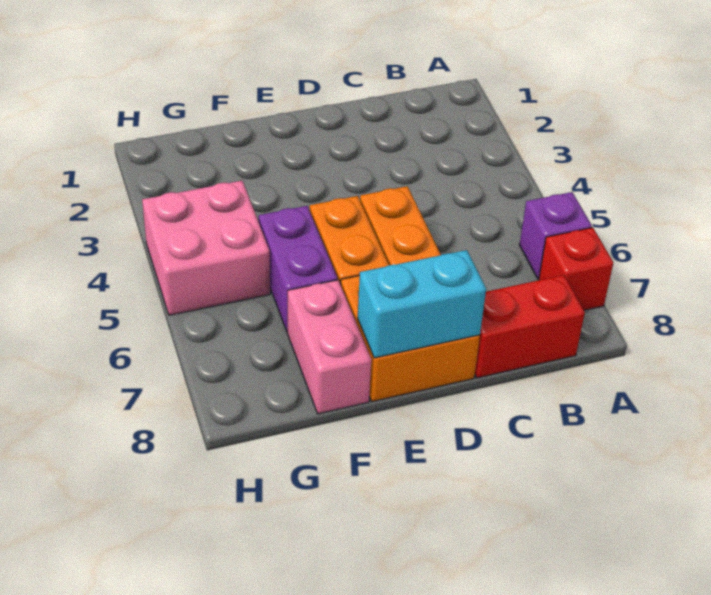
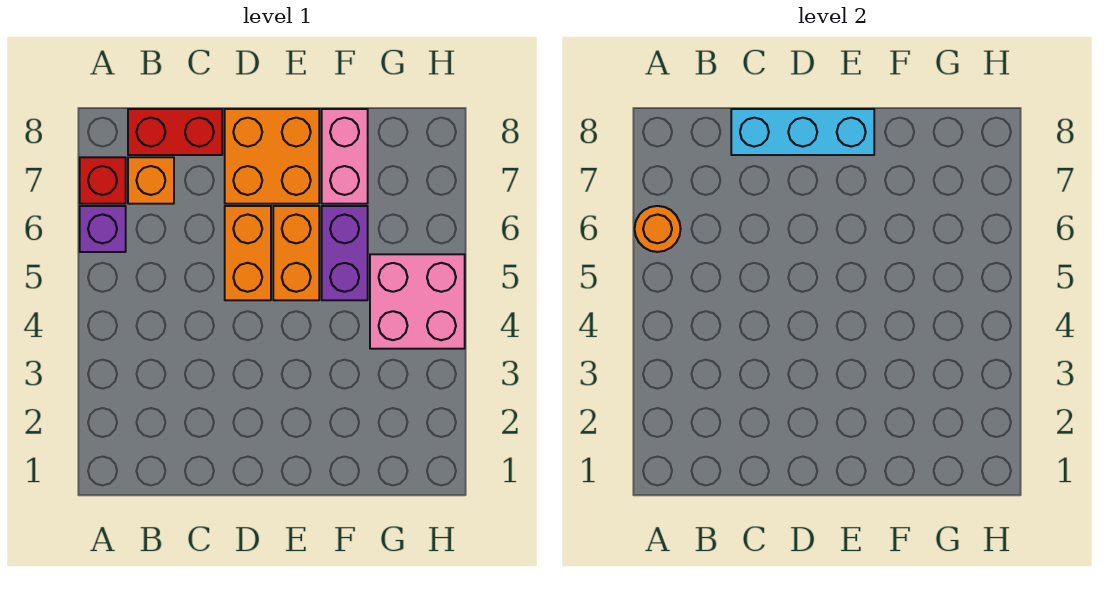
none -> orange 1x1 round brick [635,206,681,252]
none -> orange 1x1 brick [128,157,174,204]
cyan 1x2 brick [358,250,486,358] -> cyan 1x3 brick [731,109,874,155]

